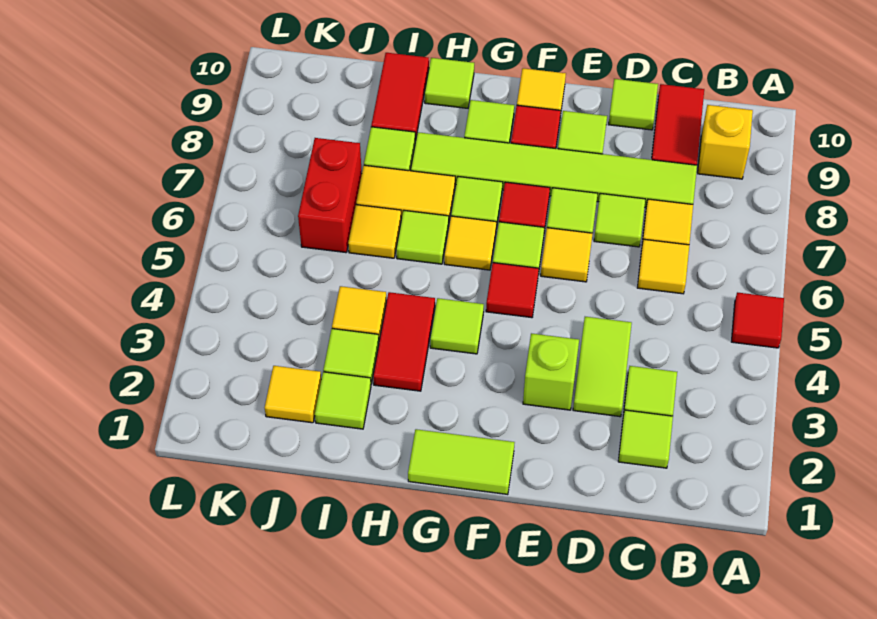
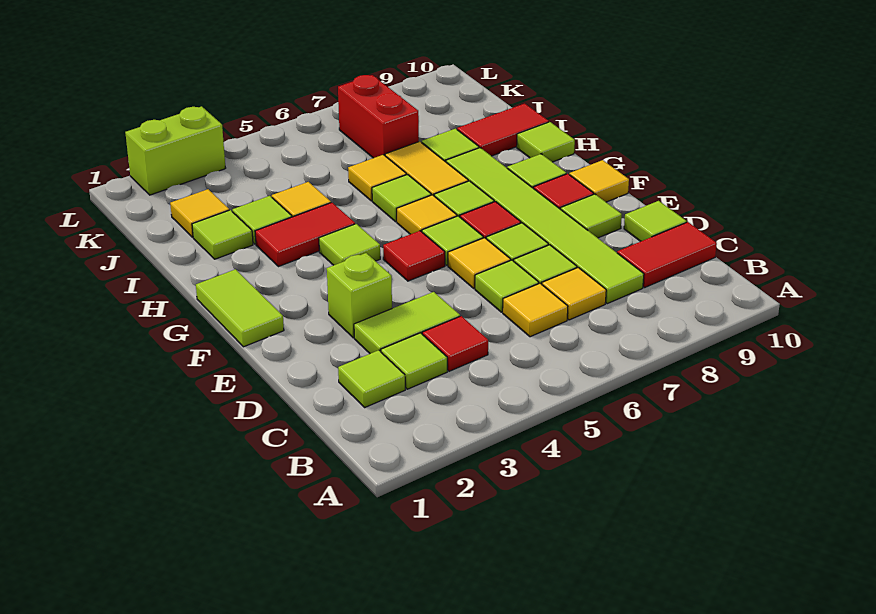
red 1x1 tile [732,292,784,348] -> red 1x1 tile moved to [422,316,488,371]
yellow 1x1 brick [698,105,753,179] -> none
none -> lime 1x1 tile [475,260,539,312]
red 1x2 brick [298,138,362,253] -> red 1x2 brick turned to [338,75,419,158]
none -> lime 1x2 brick [125,106,225,195]

